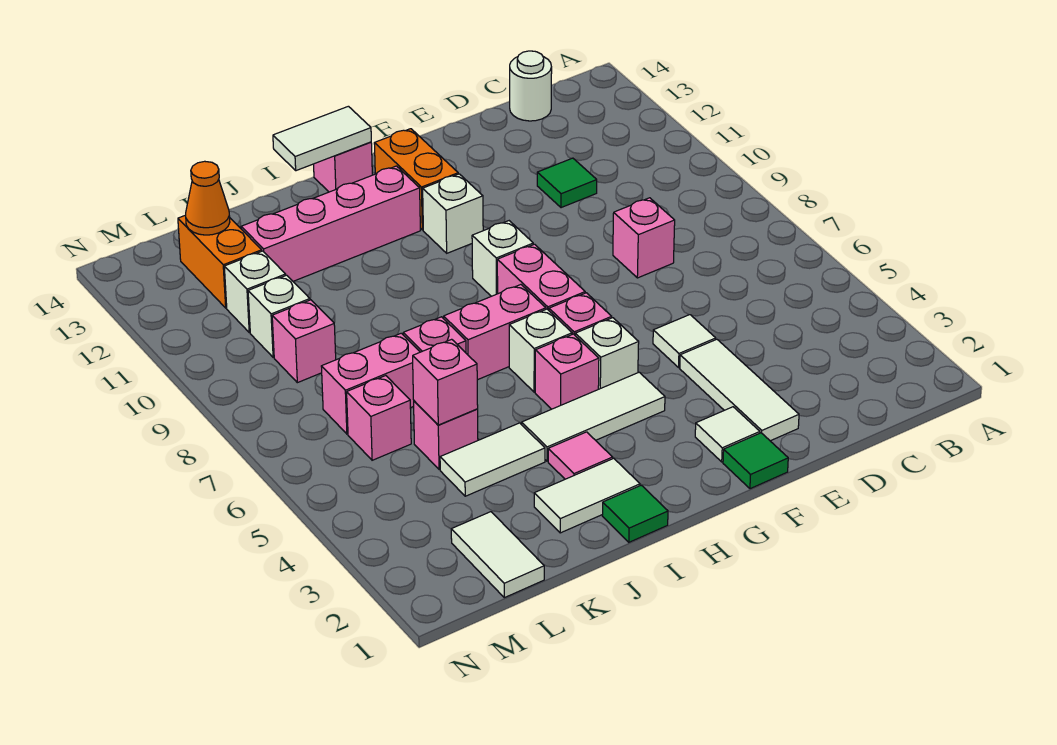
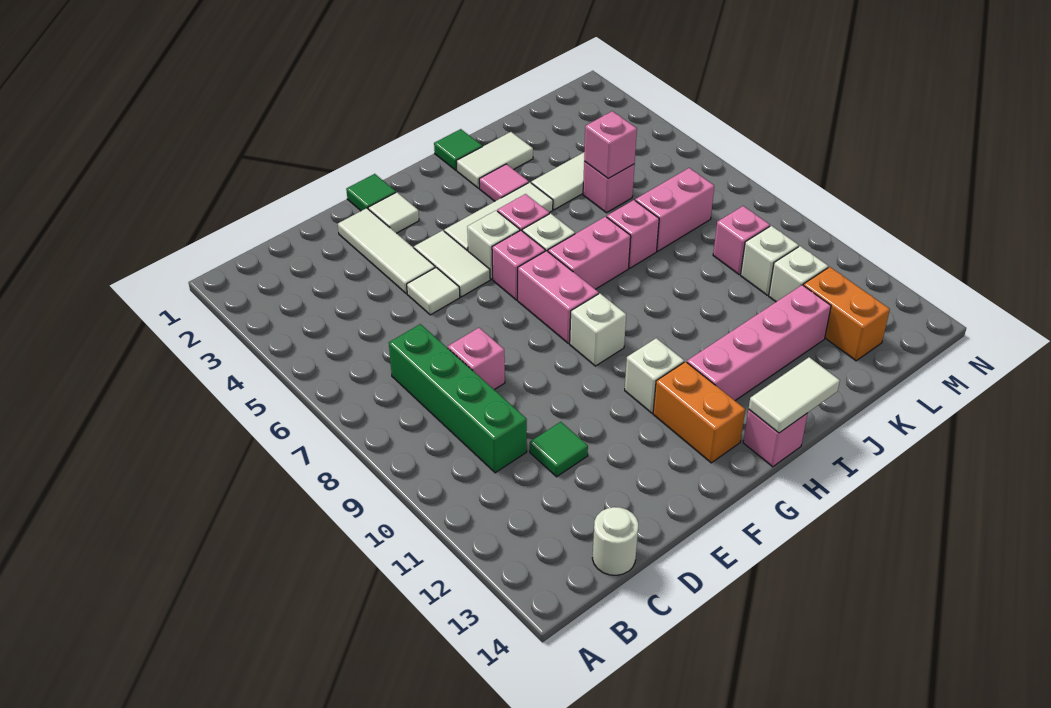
none -> green 1x4 brick [389,324,527,473]
white 1x2 tile [451,512,544,598] -> white 1x2 tile moved to [414,230,490,297]
pink 1x1 brick [347,376,411,460] -> none
orange 1x1 cone [186,161,230,235] -> none

